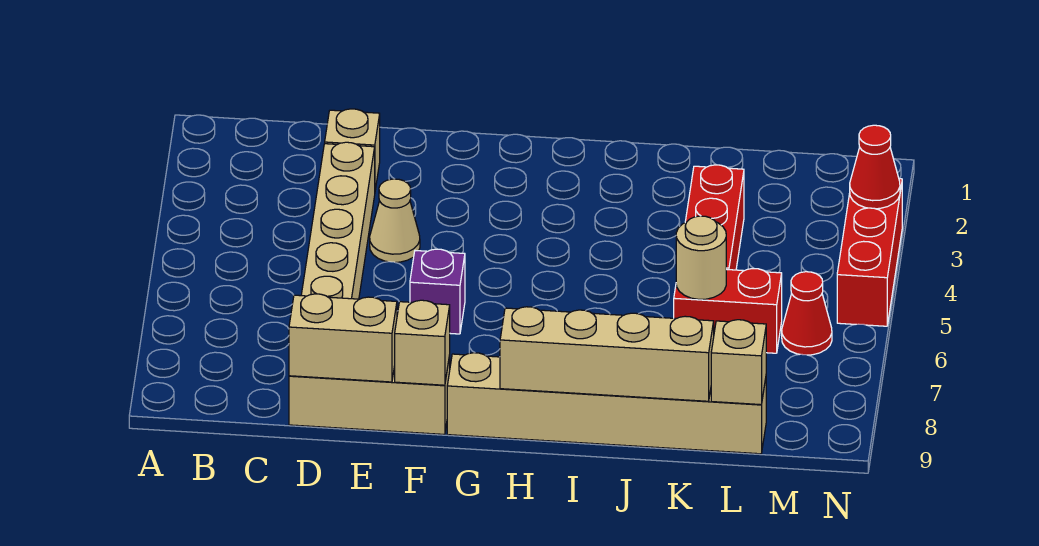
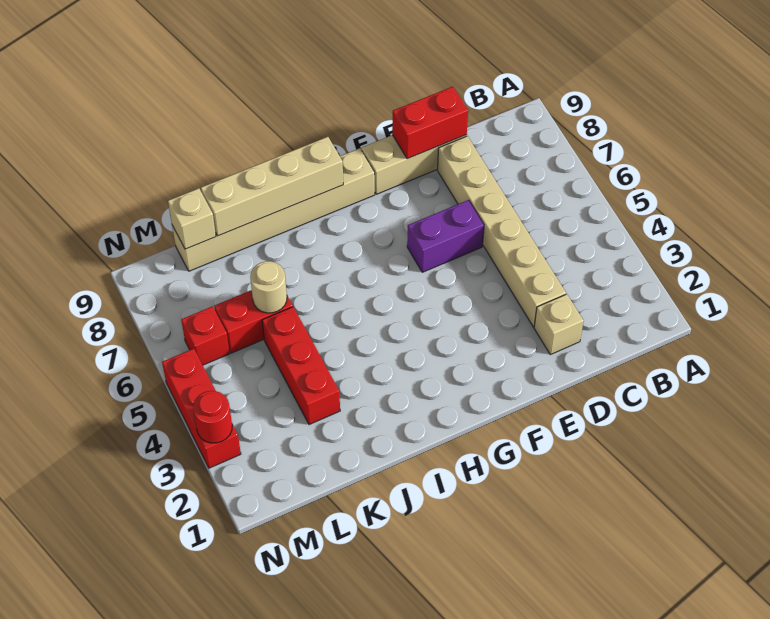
tan 1x2 brick [289,294,397,382] -> red 1x2 brick [392,87,468,159]
tan 1x1 cone [370,179,420,262] -> none
purple 1x1 brick [410,249,465,334] -> purple 1x2 brick [407,200,484,272]
tan 1x1 brick [395,300,450,385] -> none
red 1x1 cone [782,272,832,355] -> red 1x1 brick [181,306,230,365]
red 1x1 cone [850,125,900,209] -> red 1x1 round brick [193,391,232,443]

